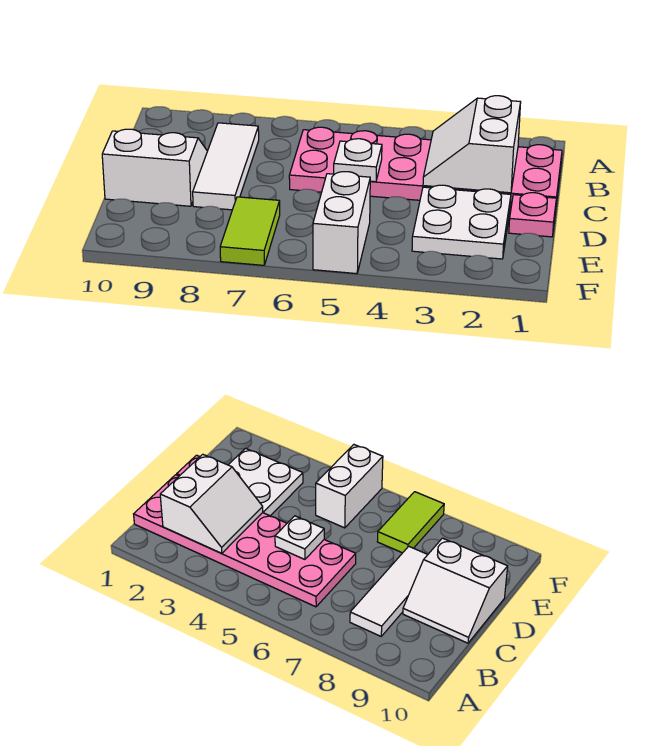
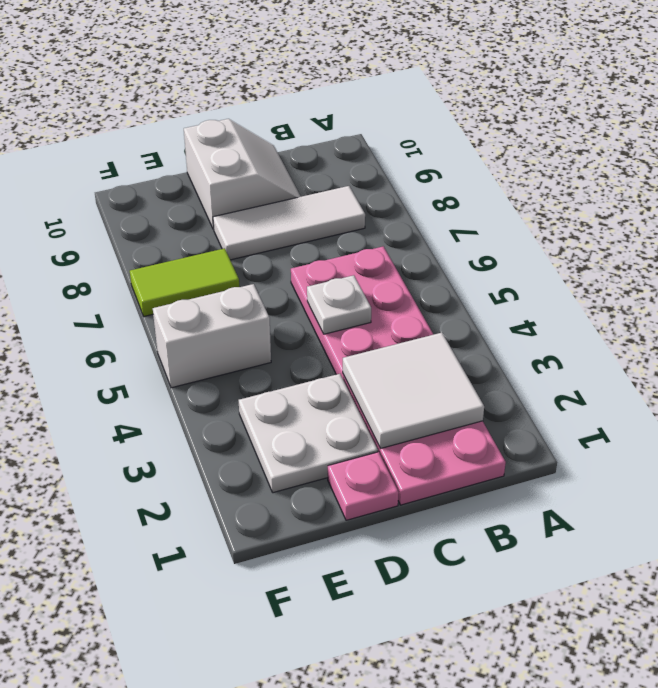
white 2x2 slope [423,96,521,193] -> white 2x2 tile [343,333,484,449]

